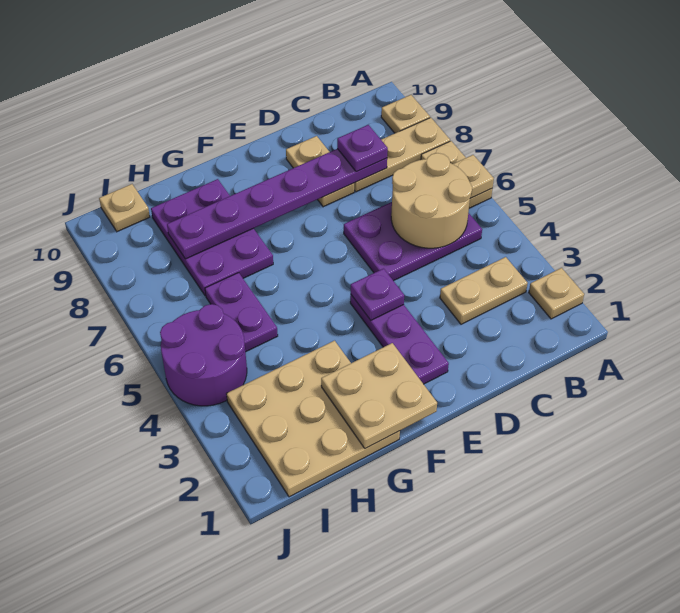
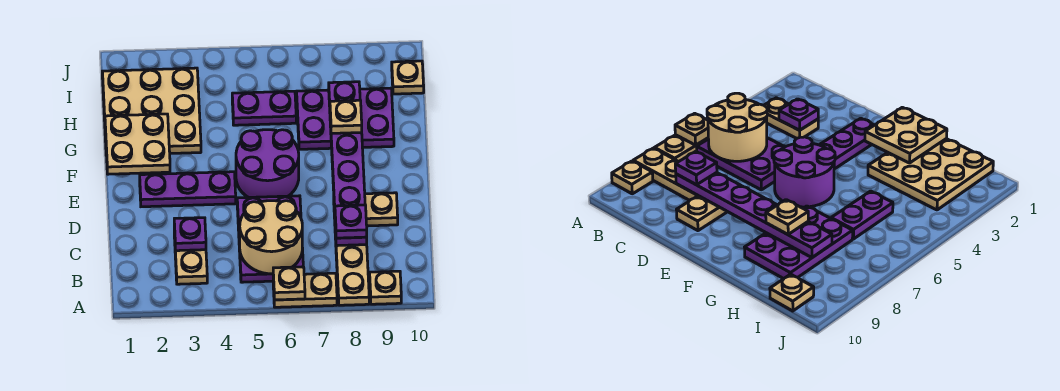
tan 1x1 plate [529,268,584,319] -> tan 1x1 plate moved to [330,100,362,133]
purple 1x1 plate [351,269,404,320] -> purple 1x1 plate moved to [174,218,206,251]
purple 2x2 round brick [160,304,247,406] -> purple 2x2 round brick moved to [236,130,299,197]

